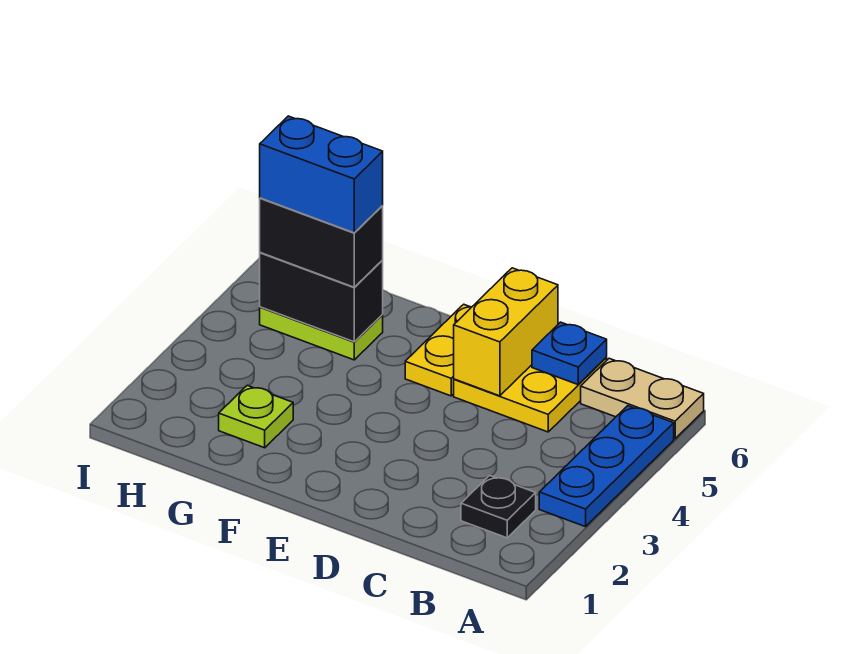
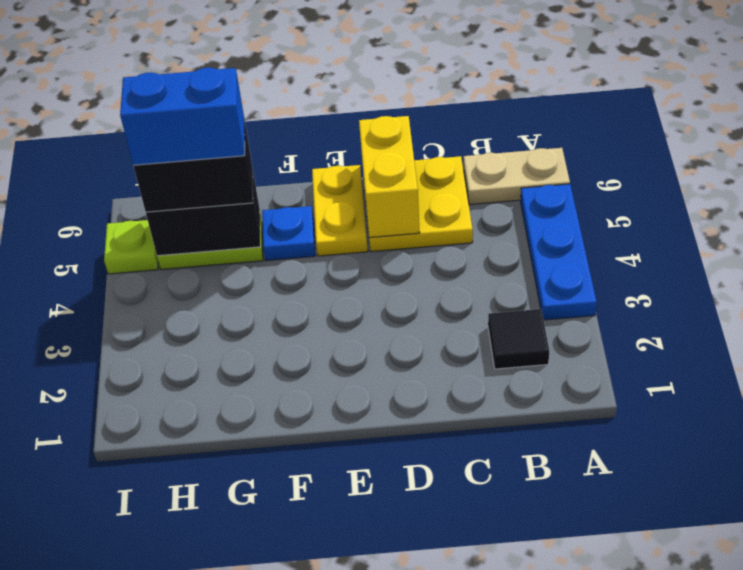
black 1x1 plate [461,476,536,538] -> black 1x1 tile [488,309,549,369]
blue 1x1 plate [532,322,607,384] -> blue 1x1 plate moved to [262,206,315,261]
lime 1x1 plate [219,385,293,448] -> lime 1x1 plate moved to [104,220,158,274]

